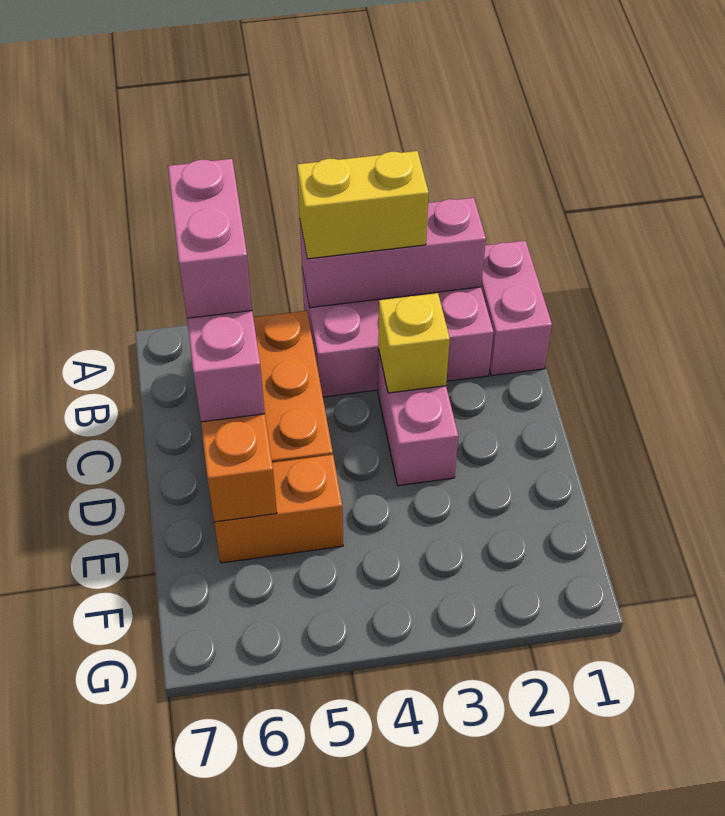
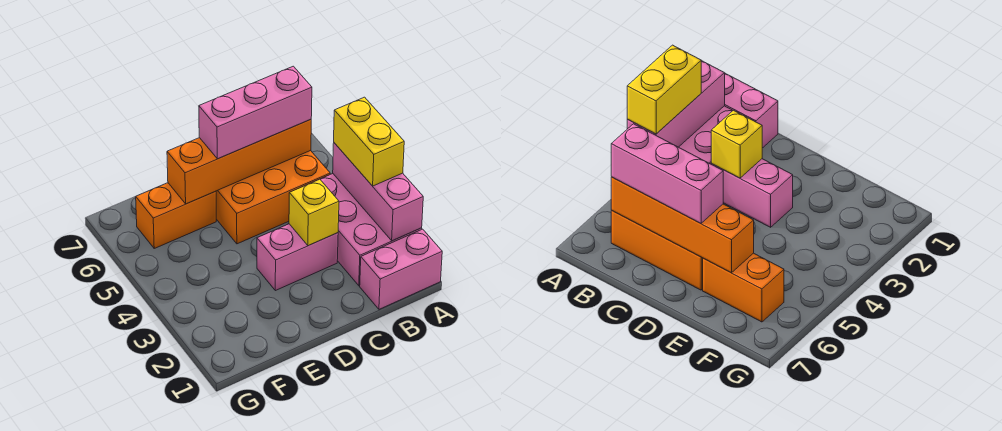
pink 1x2 brick [168,159,252,318] -> none
orange 1x2 brick [214,455,343,563] -> orange 1x2 brick turned to [136,183,216,248]

